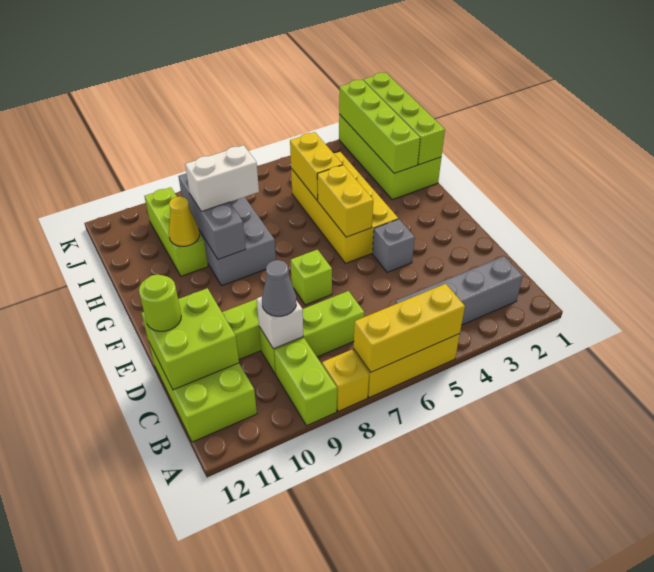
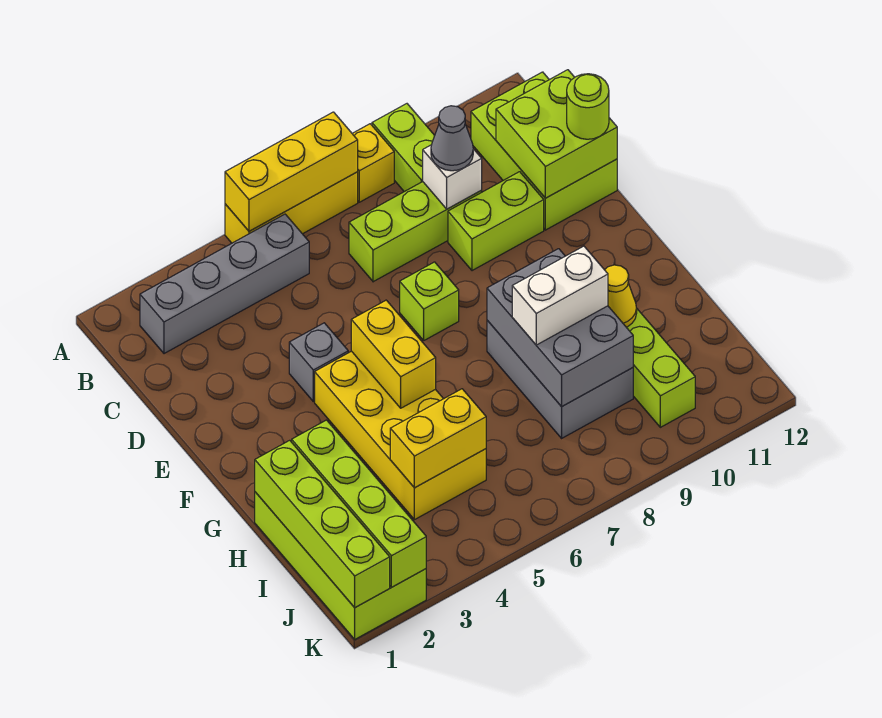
grey 1x3 brick [178,173,246,259] -> grey 2x3 brick [487,249,633,407]
yellow 1x2 brick [290,132,343,200] -> yellow 1x2 brick turned to [390,389,486,488]

